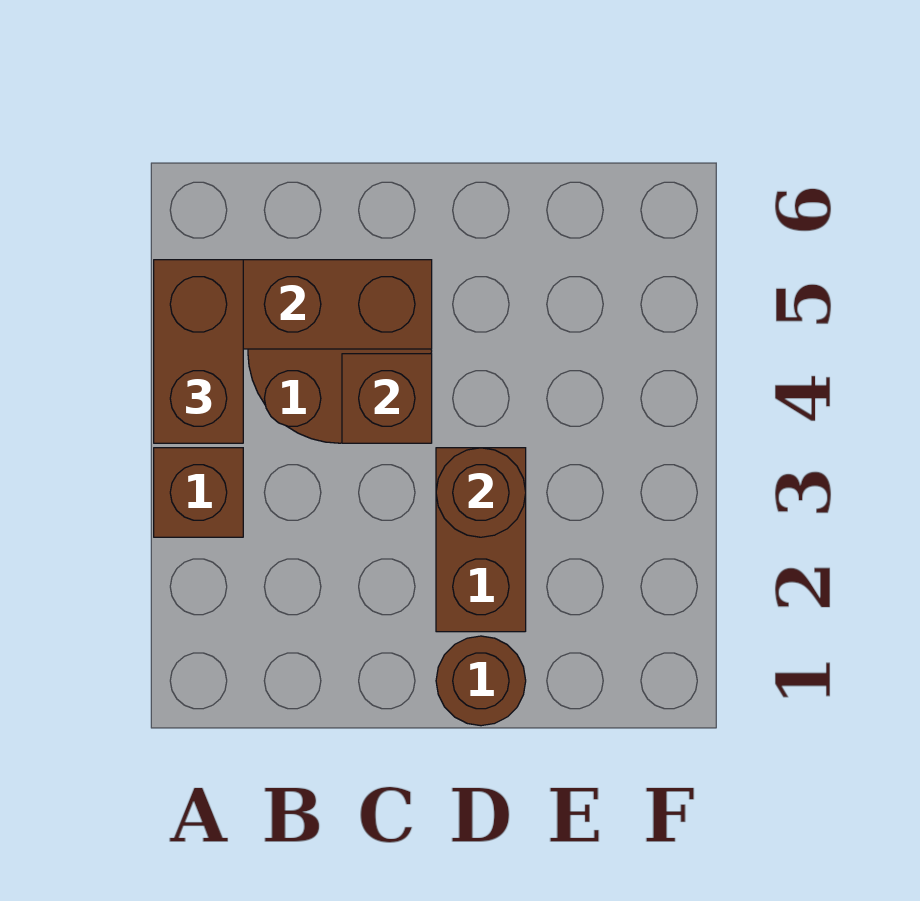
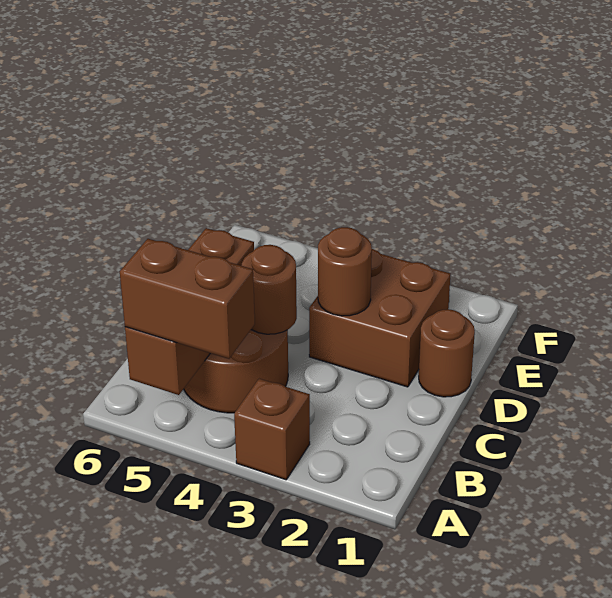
brown 1x1 brick [342,354,432,443] -> brown 1x1 round brick [242,245,297,334]
brown 1x2 brick [436,448,526,632] -> brown 2x2 brick [309,249,450,387]

